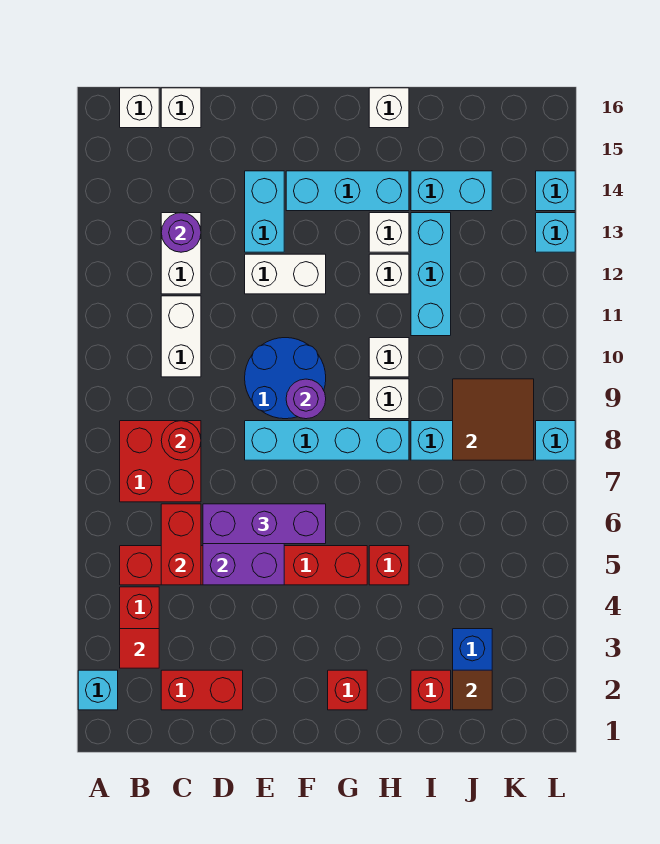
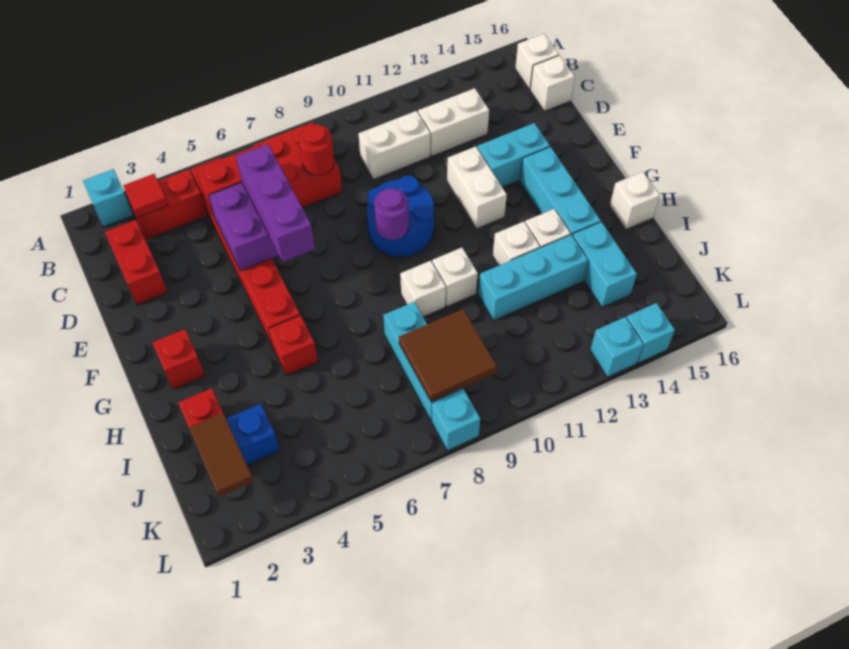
purple 1x1 round brick [161,213,201,252] -> none
cyan 1x4 brick [245,421,409,460] -> none
brown 1x1 tile [453,670,492,710] -> brown 1x2 tile [189,413,253,497]

